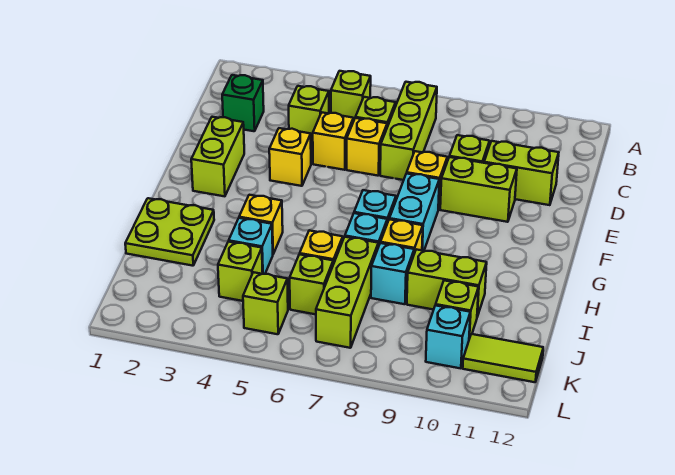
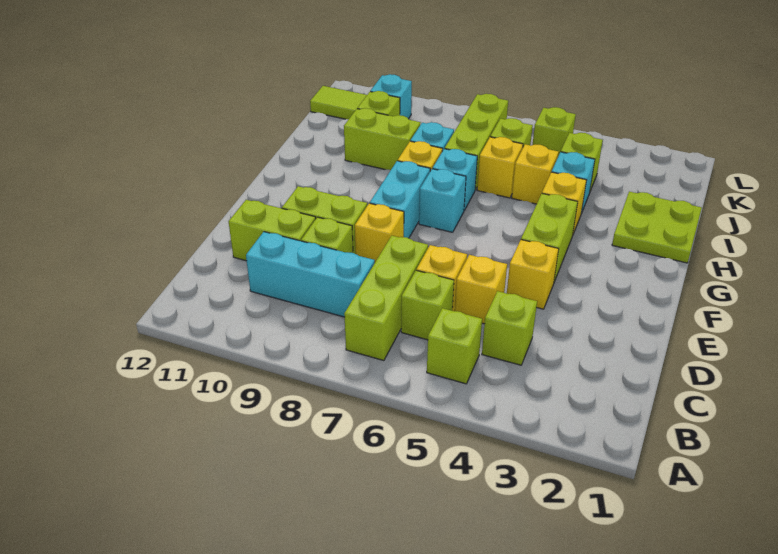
green 1x1 brick [222,75,264,131] -> none
none -> cyan 1x3 brick [246,232,375,317]
lime 1x2 brick [191,117,244,196] -> lime 1x2 brick moved to [521,194,578,282]
none -> yellow 1x1 brick [512,144,559,204]

